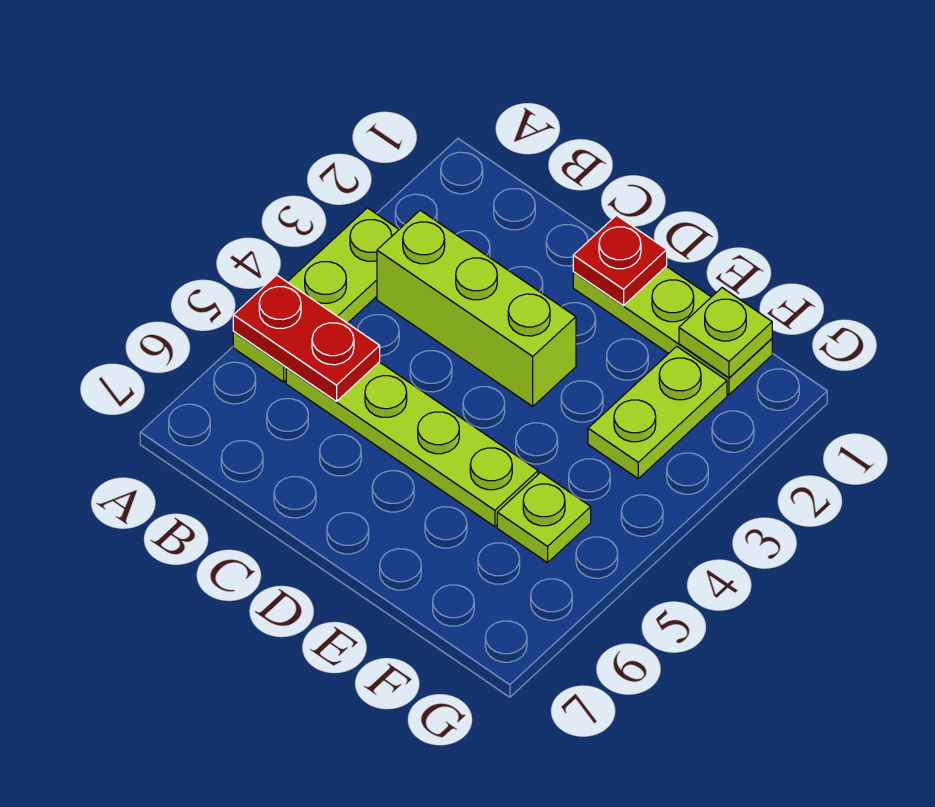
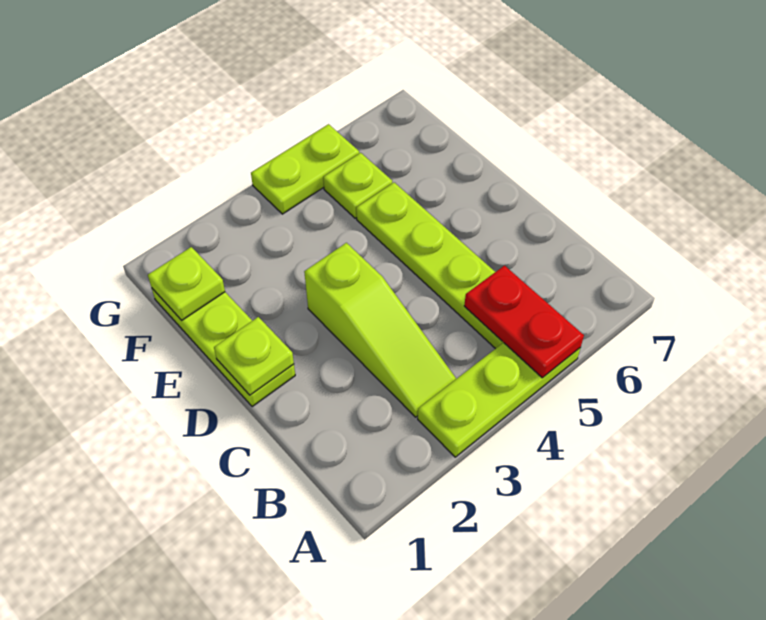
lime 1x3 brick [377,210,576,406] -> lime 1x3 slope [304,243,456,417]
red 1x1 plate [573,215,667,306] -> lime 1x1 plate [214,317,294,395]
lime 1x2 plate [588,346,727,478] -> lime 1x2 plate moved to [251,124,359,214]

